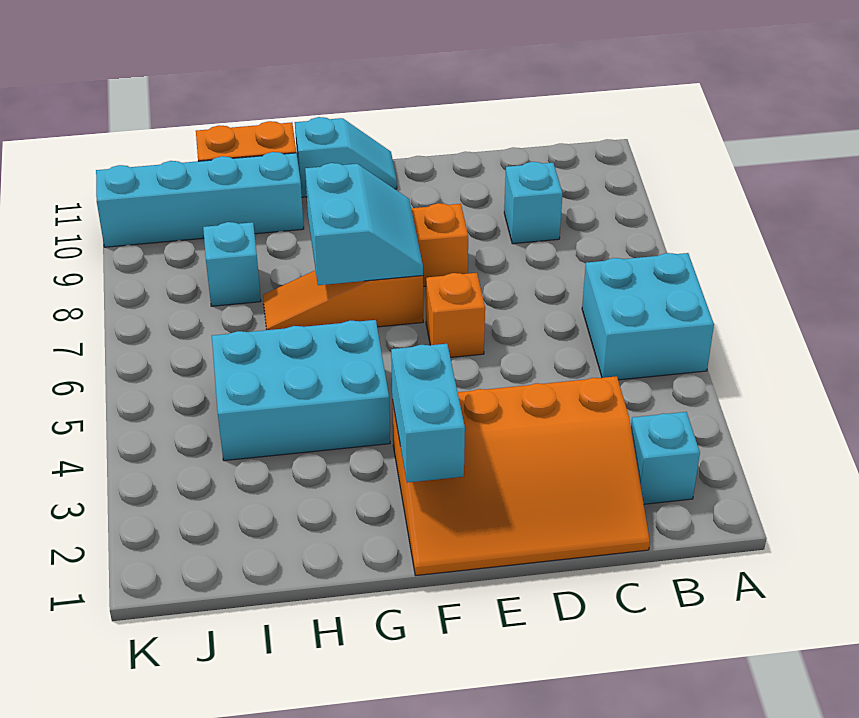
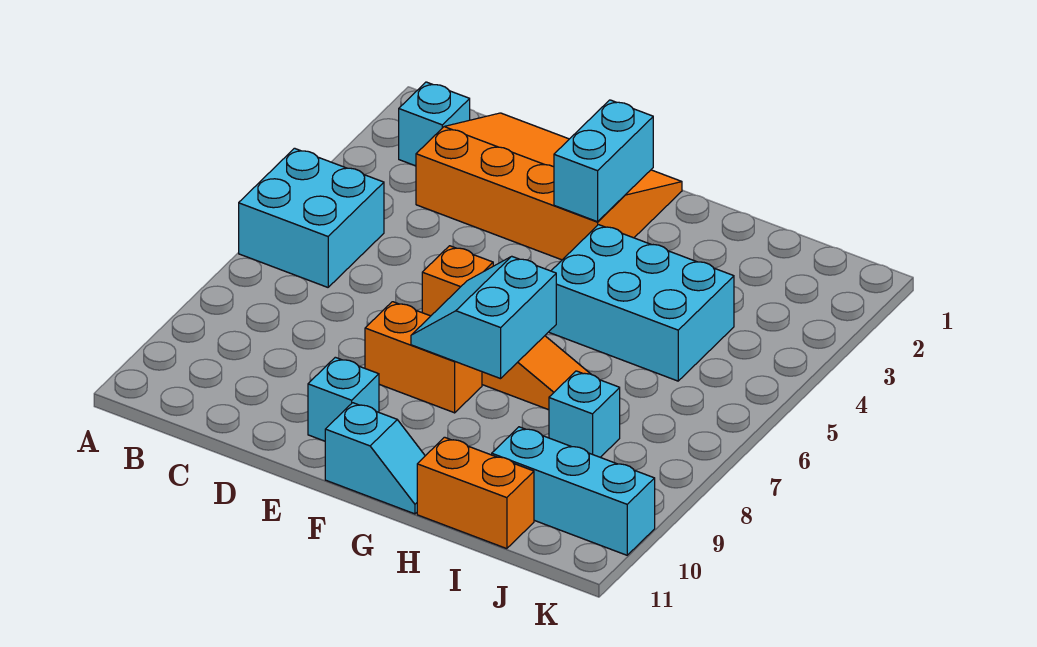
cyan 1x1 brick [504,162,562,244] -> cyan 1x1 brick moved to [308,357,379,441]
cyan 1x2 slope [295,117,397,197] -> cyan 1x2 slope turned to [325,403,425,514]
cyan 1x4 brick [96,152,304,247] -> cyan 1x3 brick [492,427,655,555]

